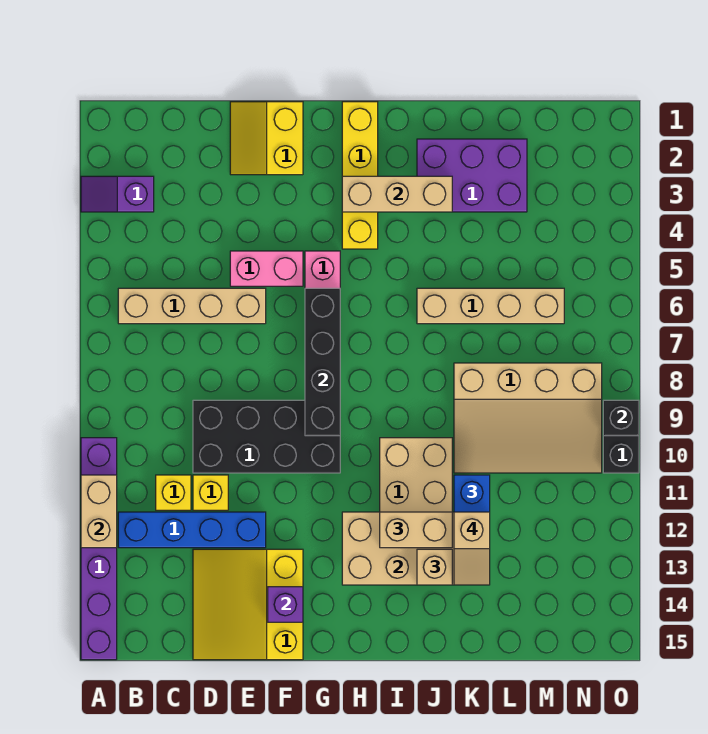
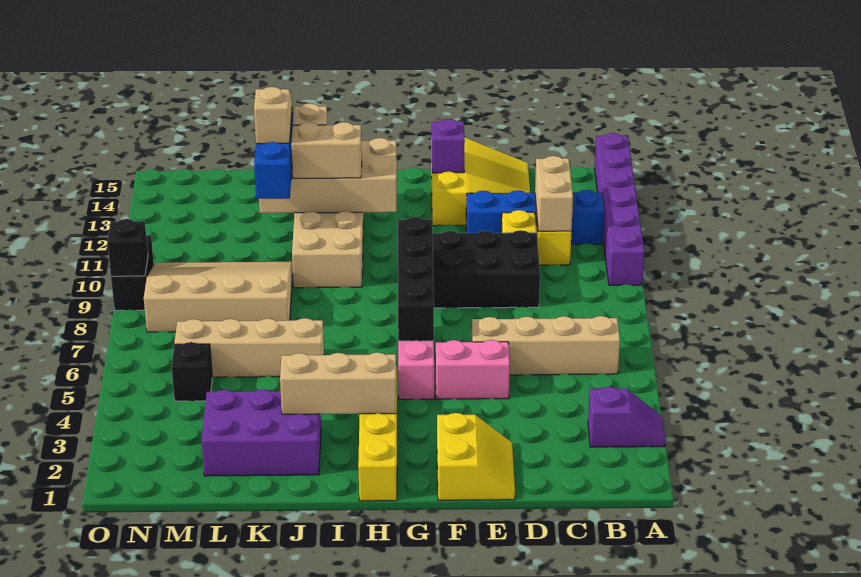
tan 1x2 brick [81,475,117,548] -> tan 1x2 brick moved to [535,156,573,231]
none -> black 1x1 brick [171,342,212,401]

